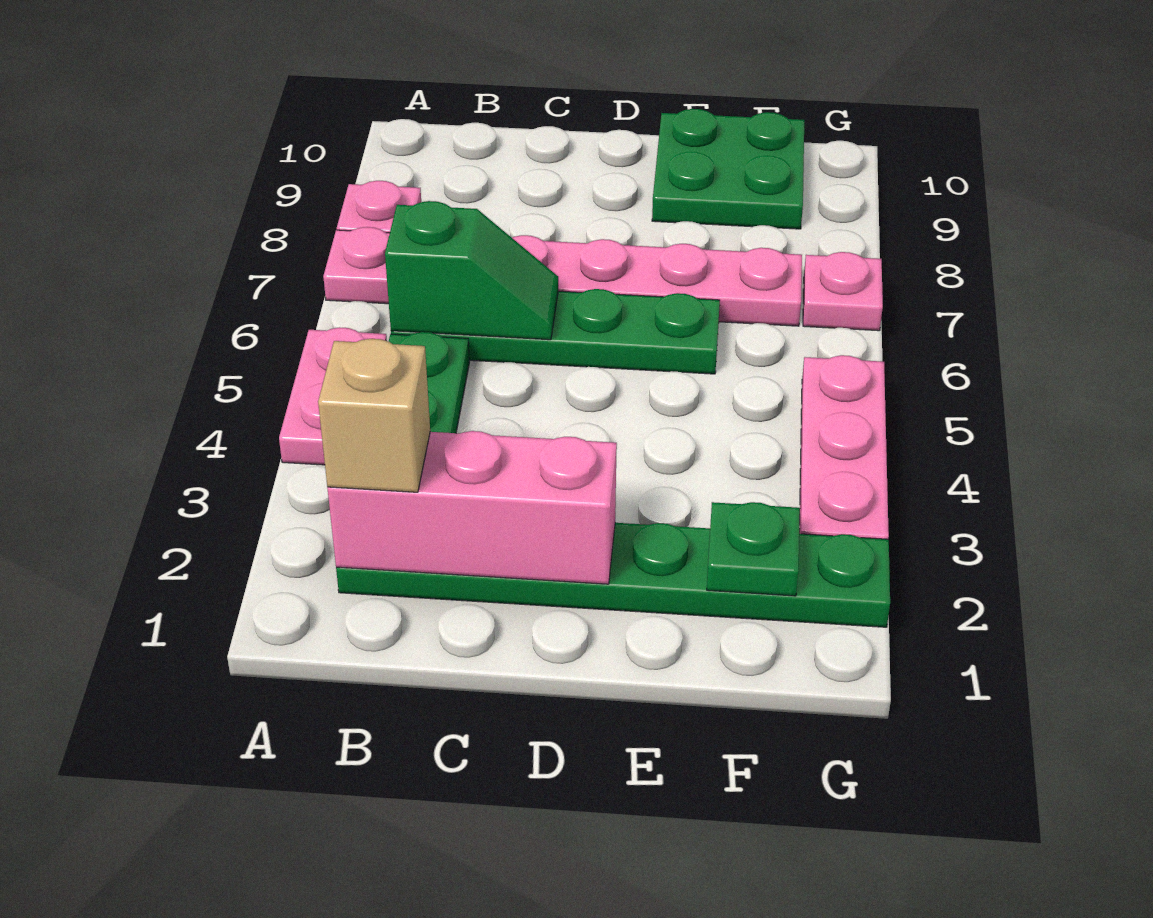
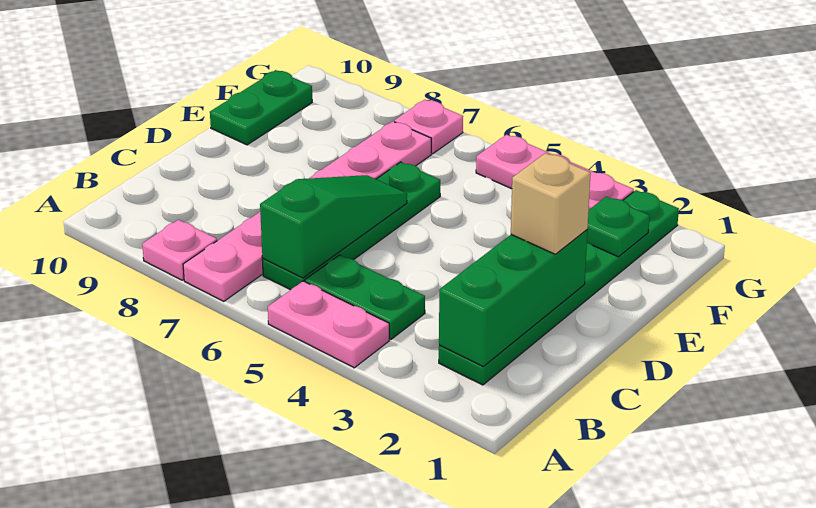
pink 1x3 brick [327,431,617,584] -> green 1x3 brick [439,230,588,366]
tan 1x1 brick [318,339,430,492] -> tan 1x1 brick moved to [511,153,591,254]
green 1x2 slope [385,201,558,340] -> green 1x3 slope [260,175,407,278]
green 2x2 plate [652,109,804,229] -> green 1x2 plate [210,70,312,145]

